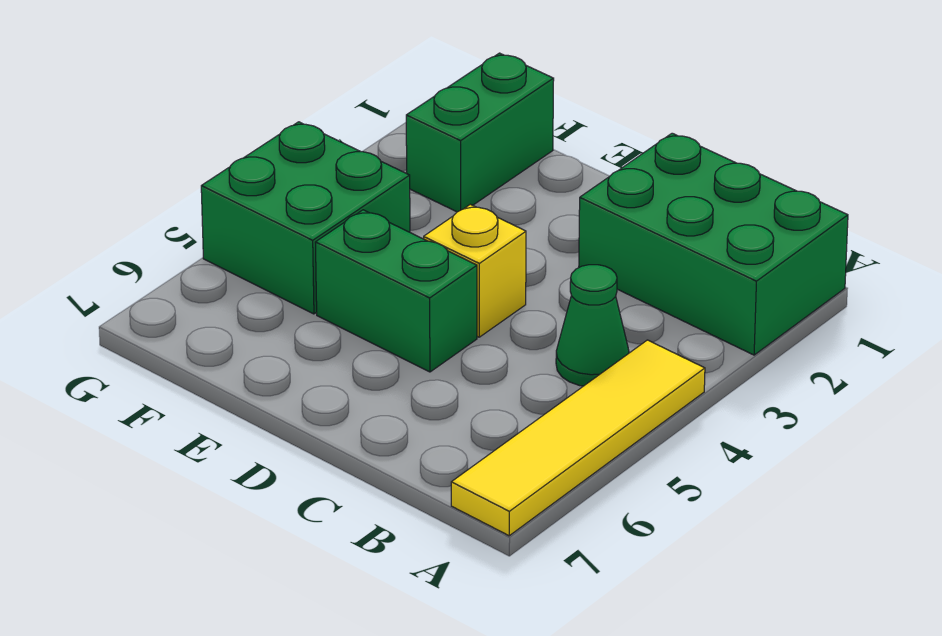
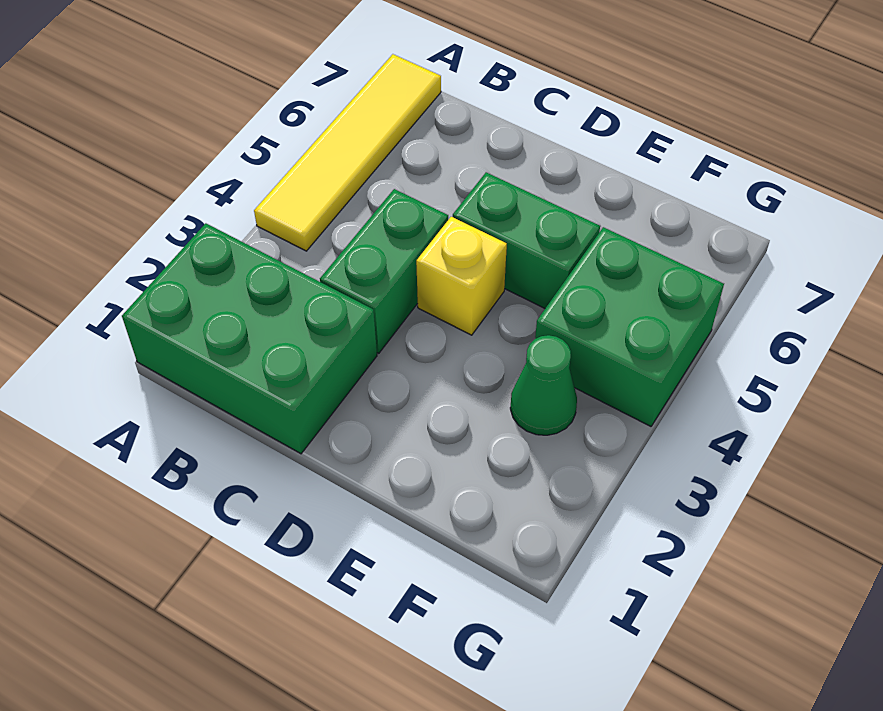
green 1x1 cone [556,265,629,386] -> green 1x1 cone moved to [510,335,577,435]
green 1x2 brick [406,53,554,212] -> green 1x2 brick moved to [320,189,448,353]

